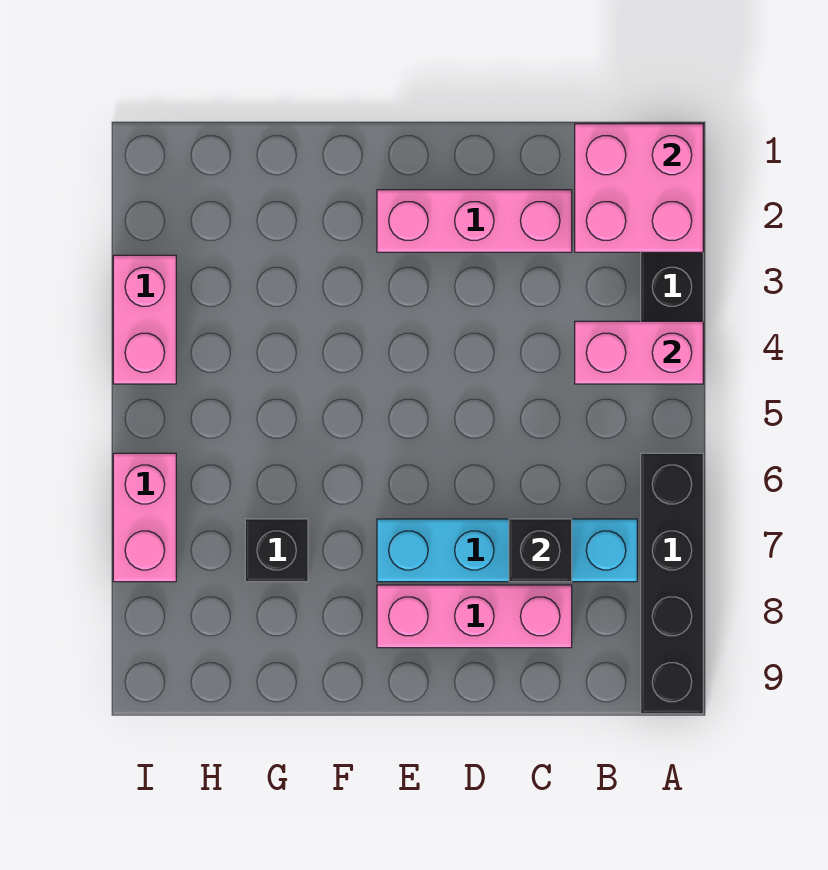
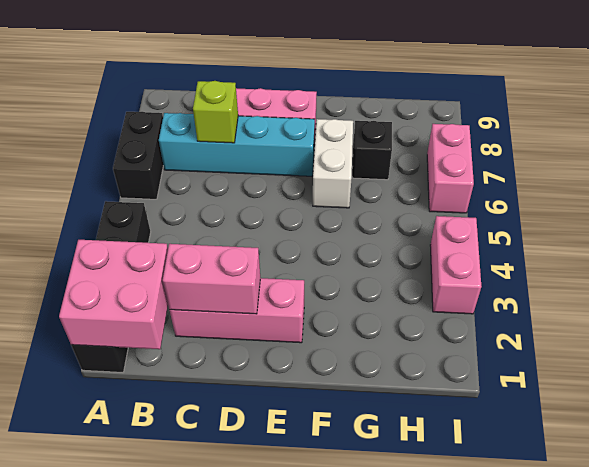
pink 1x2 brick [575,321,703,384] -> pink 1x2 brick moved to [163,244,260,314]
black 1x4 brick [641,453,703,714] -> black 1x2 brick [113,112,163,199]
black 1x1 brick [509,519,572,582] -> lime 1x1 brick [193,81,238,143]
none -> white 1x2 brick [313,119,353,208]

